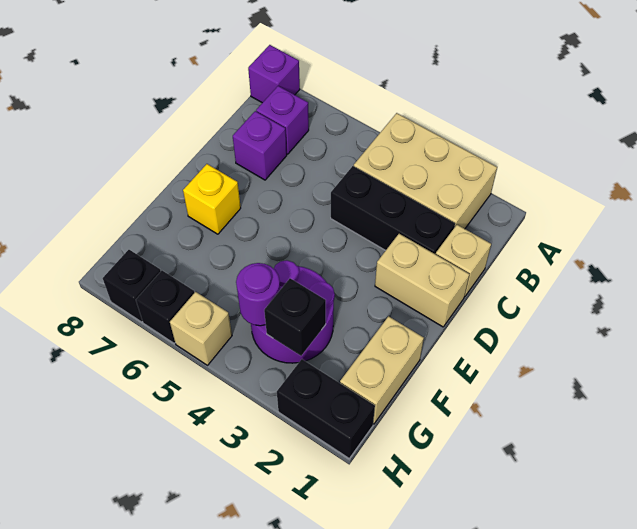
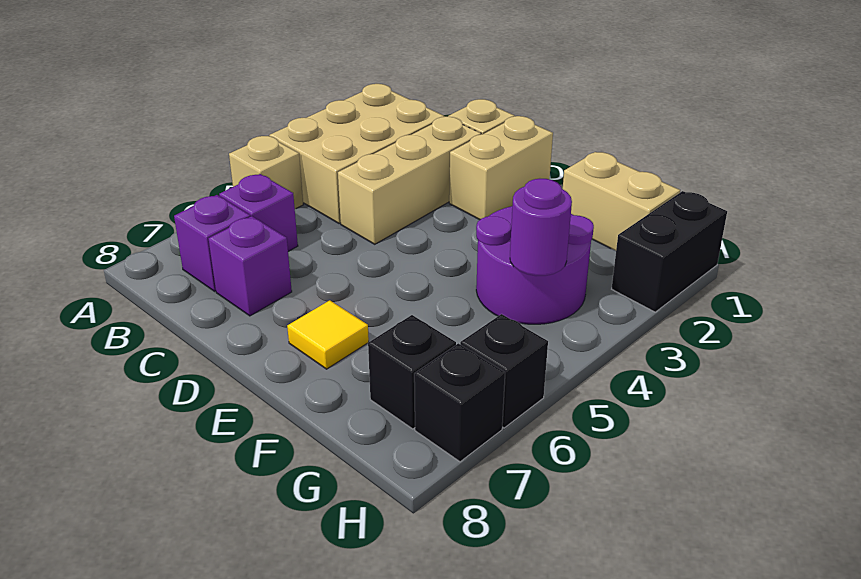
purple 1x1 brick [248,45,300,103] -> purple 1x1 brick moved to [219,174,298,252]
black 1x3 brick [331,166,455,254] -> tan 1x3 brick [338,117,481,244]
yellow 1x1 brick [183,164,241,234] -> yellow 1x1 tile [287,300,369,369]
black 1x1 brick [264,278,326,356] -> black 1x1 brick moved to [368,315,456,429]
tan 1x1 brick [170,292,232,365] -> tan 1x1 brick moved to [229,136,303,209]

